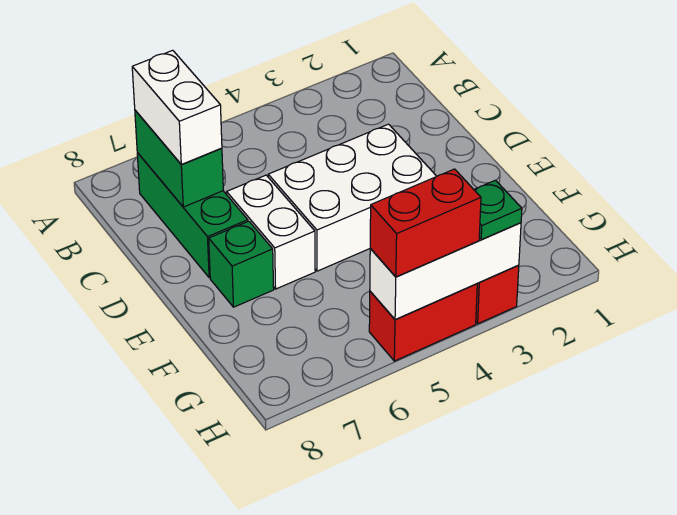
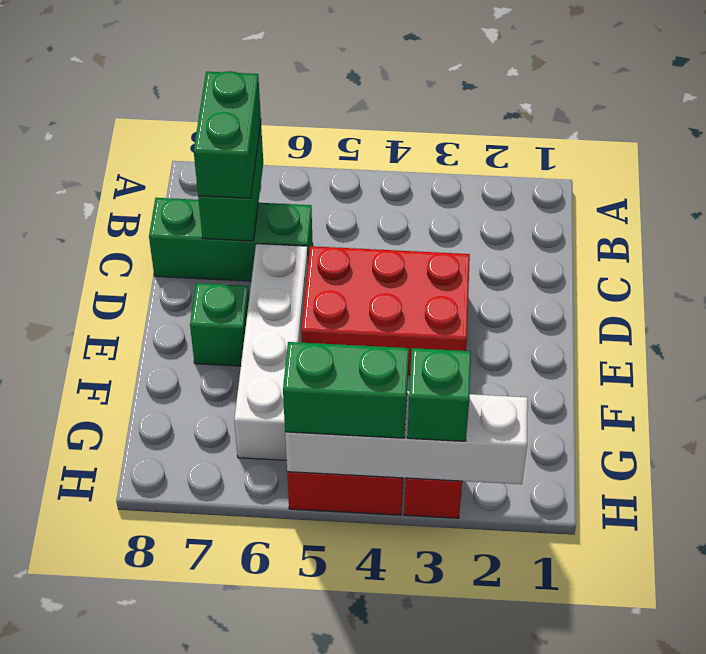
green 1x3 brick [137,153,248,278] -> green 1x3 brick turned to [149,198,313,281]
white 1x2 brick [132,50,222,164] -> green 1x2 brick [194,71,261,198]
white 2x3 brick [268,124,437,271] -> red 2x3 brick [301,246,470,375]
white 1x2 brick [227,175,315,289] -> white 1x4 brick [234,244,308,460]
white 1x3 brick [370,223,521,320] -> white 1x4 brick [285,391,528,484]
green 1x1 plate [474,180,522,240] -> green 1x1 brick [407,348,471,441]
red 1x2 brick [370,169,481,277] -> green 1x2 brick [283,342,409,438]

